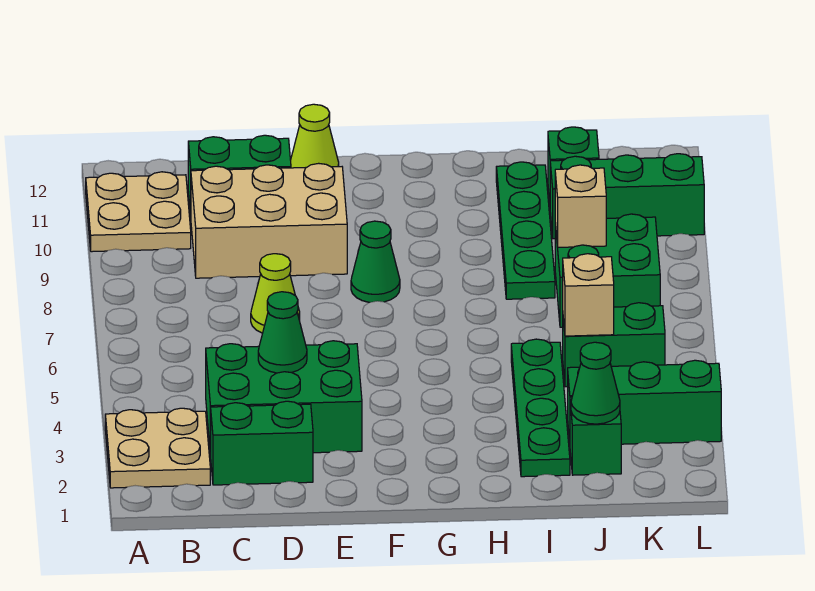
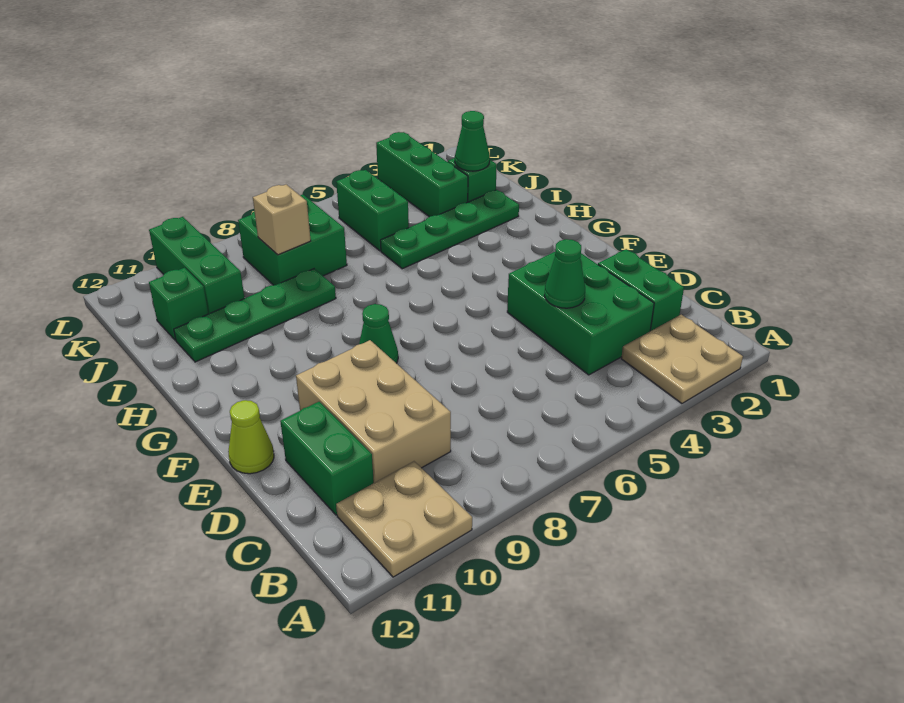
lime 1x1 cone [251,254,300,333] -> none
tan 1x1 brick [563,254,614,336] -> none

